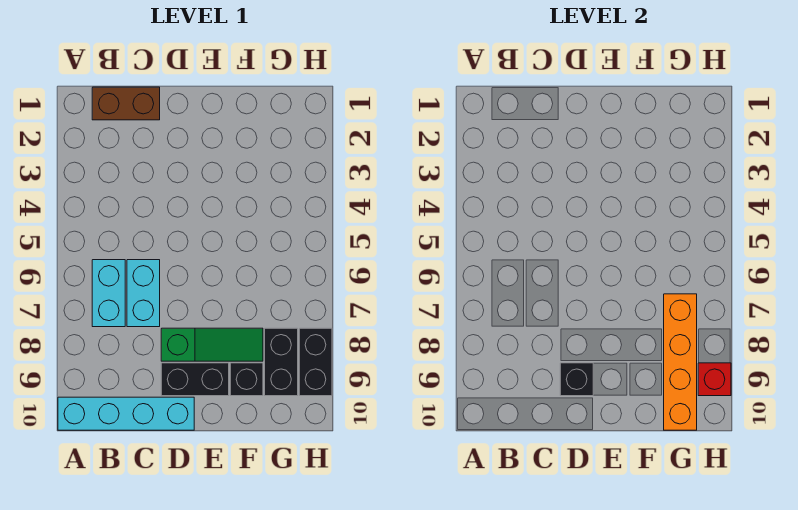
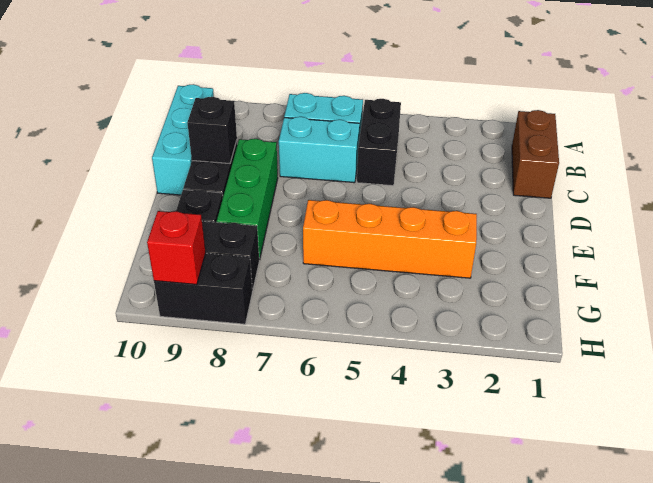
cyan 1x4 brick [58,397,194,430] -> cyan 1x3 brick [152,84,214,195]
none -> black 1x2 brick [357,99,401,186]
green 1x3 slope [161,328,263,361] -> green 1x3 brick [217,139,278,260]
orange 1x4 brick [664,294,697,430] -> orange 1x4 brick moved to [303,200,477,278]

